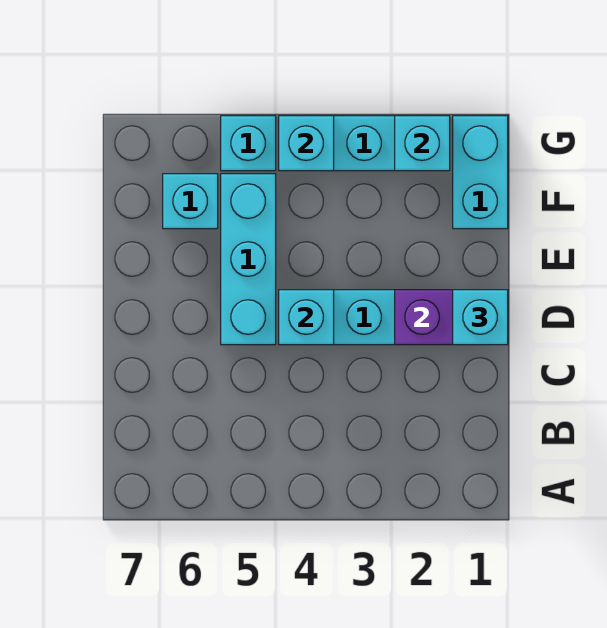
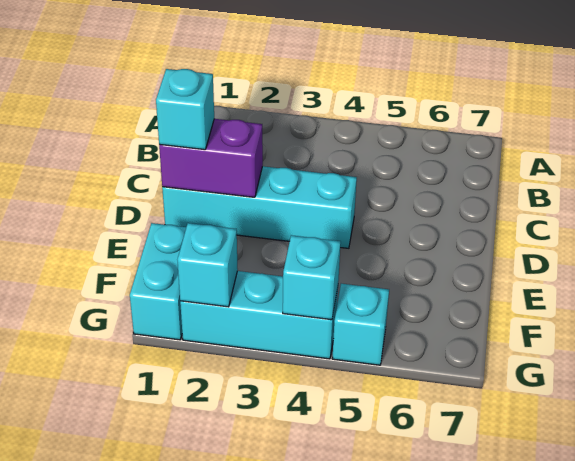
cyan 1x1 brick [279,290,334,345] -> none
cyan 1x3 brick [221,174,276,345] -> none
cyan 1x1 brick [163,174,218,229] -> none

